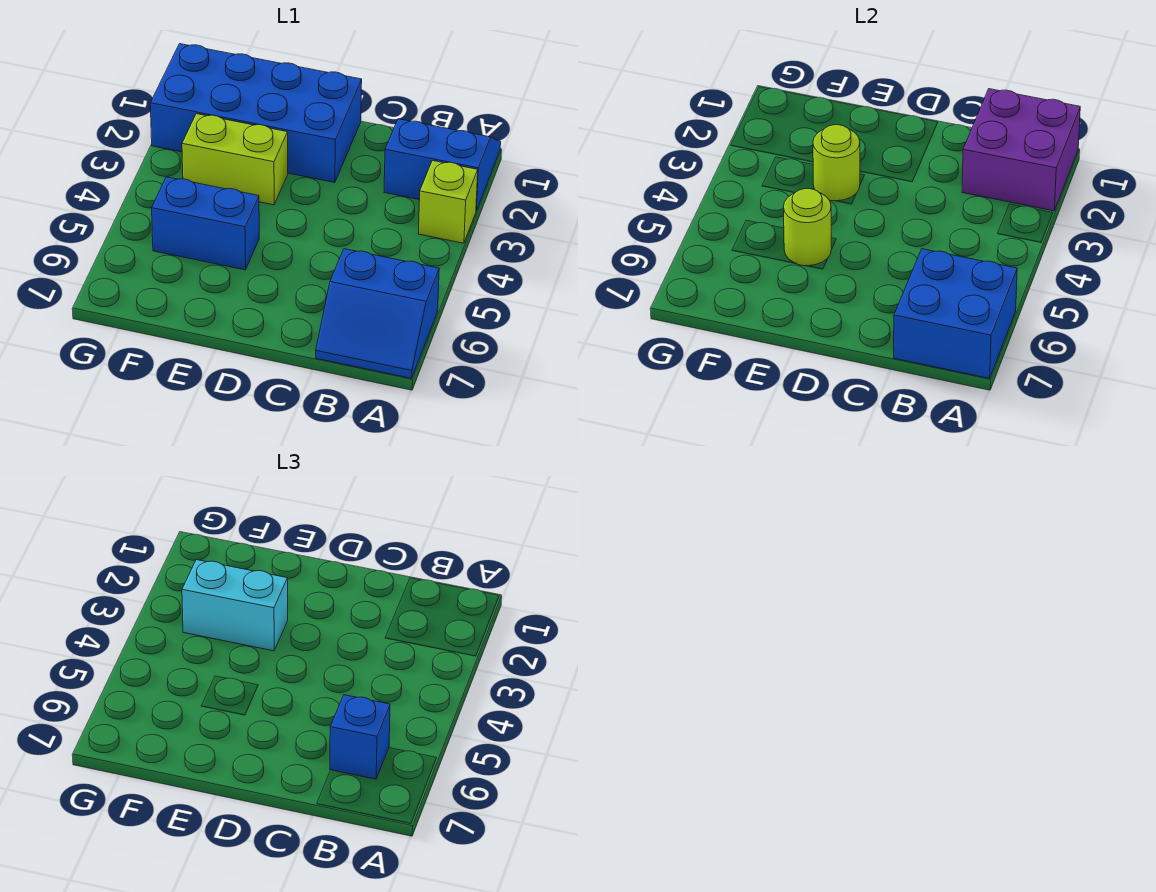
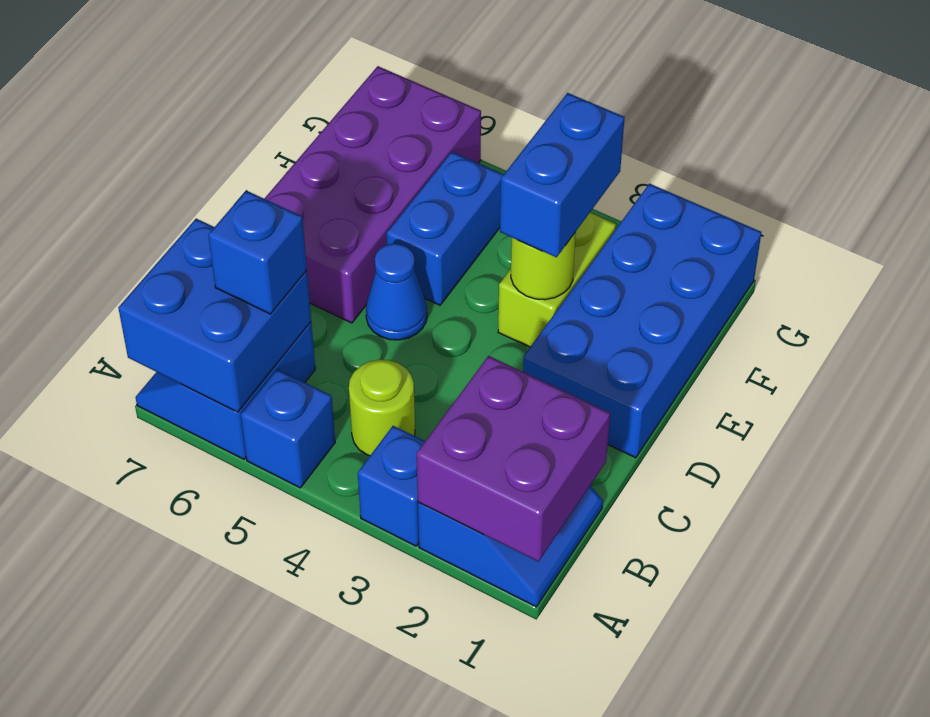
lime 1x1 brick [419,160,478,243] -> blue 1x1 brick [358,426,425,546]
none -> blue 1x1 brick [241,369,335,488]
none -> blue 1x1 cone [366,244,427,340]
none -> purple 2x4 brick [264,66,481,323]
cyan 1x2 brick [182,560,288,651] -> blue 1x2 brick [500,93,625,257]
lime 1x1 round brick [783,189,832,266] -> lime 1x1 round brick moved to [349,360,415,456]

